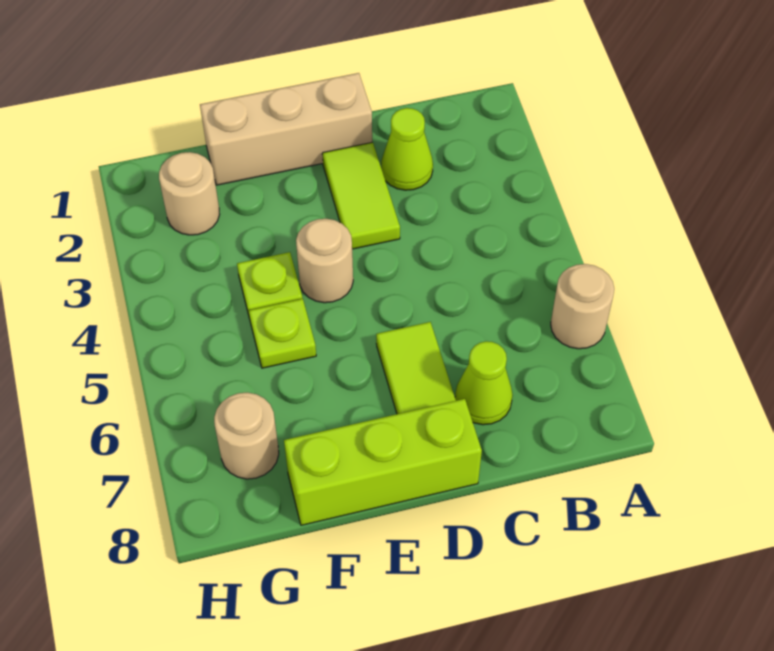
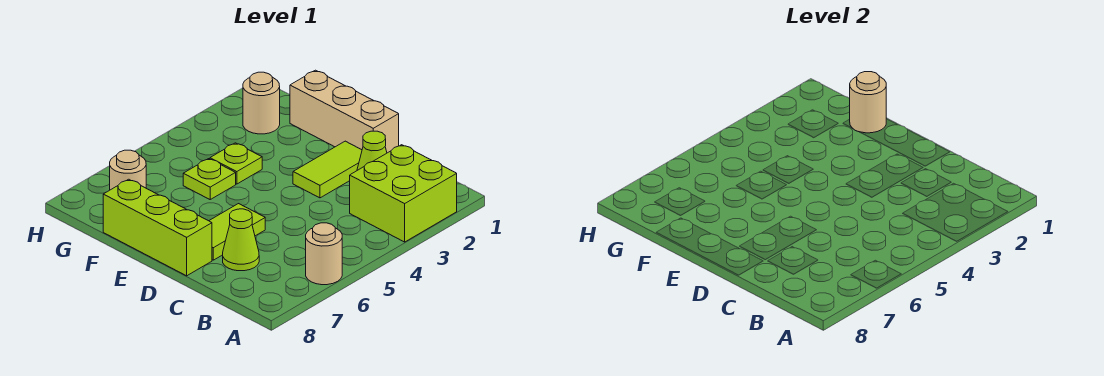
none -> lime 2x2 brick [350,145,457,242]
tan 1x1 round brick [296,219,353,303] -> tan 1x1 round brick moved to [850,72,886,133]

